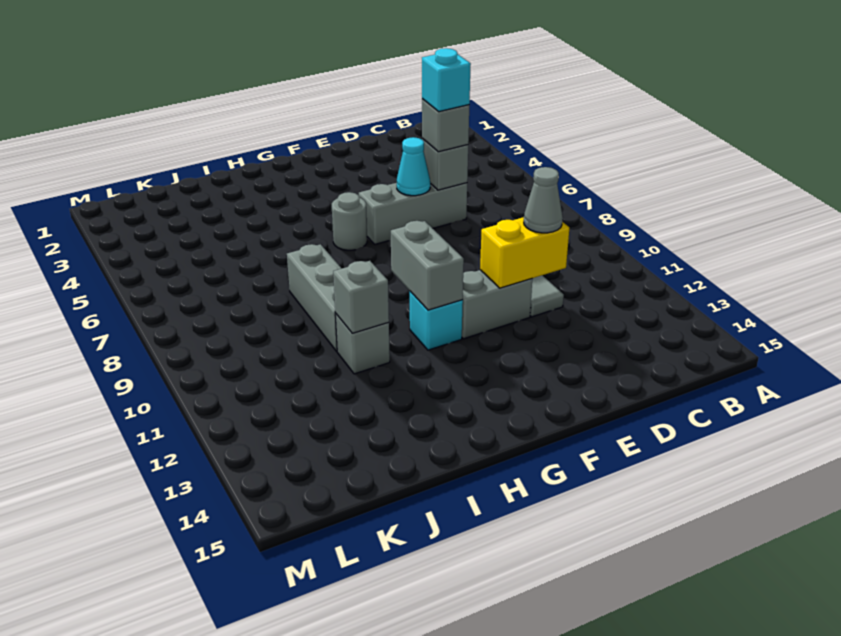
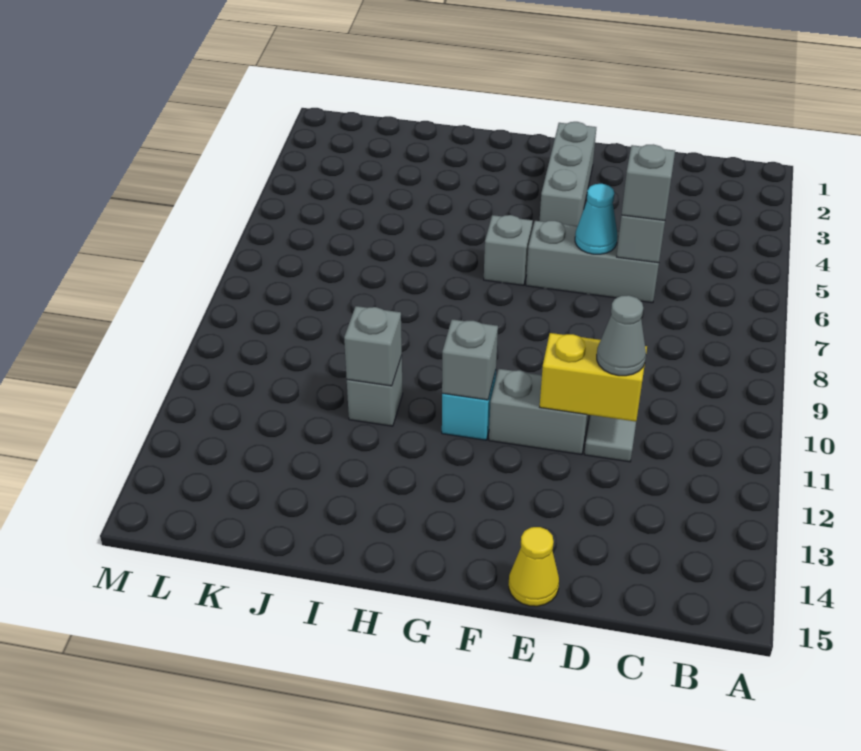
cyan 1x1 brick [422,48,471,112] -> none
none -> yellow 1x1 cone [509,527,559,606]
grey 1x1 round brick [332,192,367,250] -> grey 1x1 brick [484,215,533,285]
grey 1x2 brick [391,221,464,310] -> grey 1x1 brick [442,319,498,400]
grey 1x3 brick [287,244,342,351] -> grey 1x3 brick moved to [540,122,596,226]

